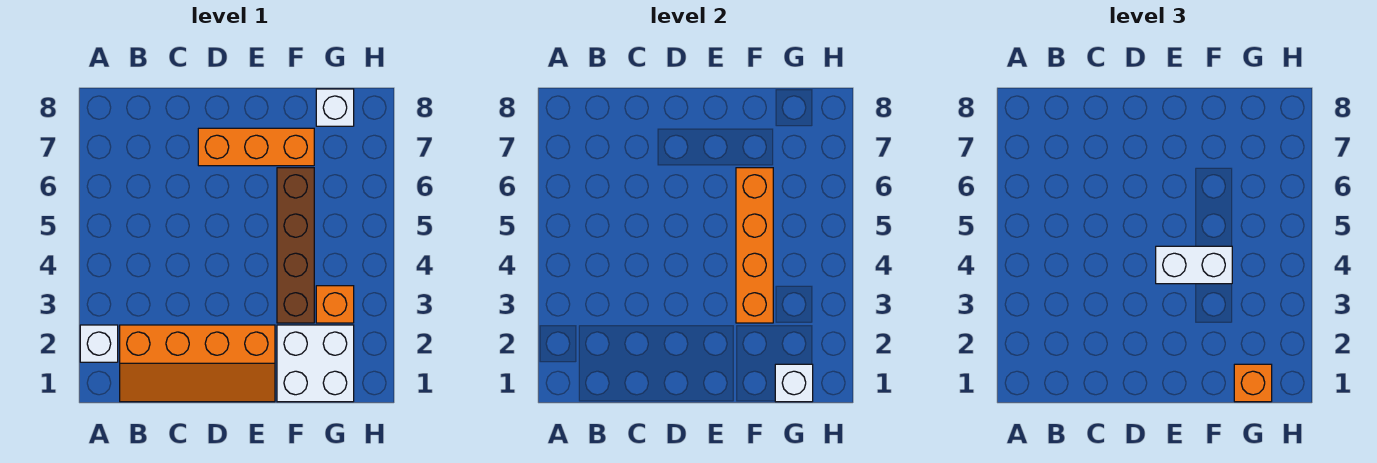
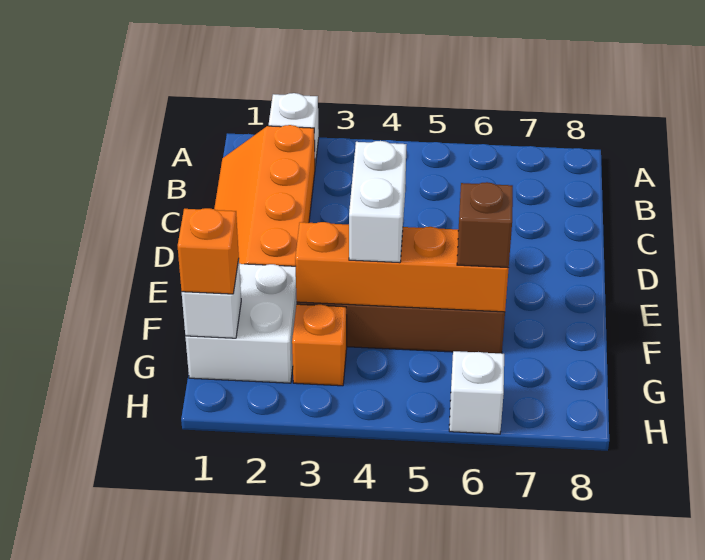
orange 1x3 brick [198,128,314,166] -> none
none -> brown 1x1 brick [457,182,513,268]
white 1x1 brick [316,89,354,126] -> white 1x1 brick moved to [449,351,504,434]

